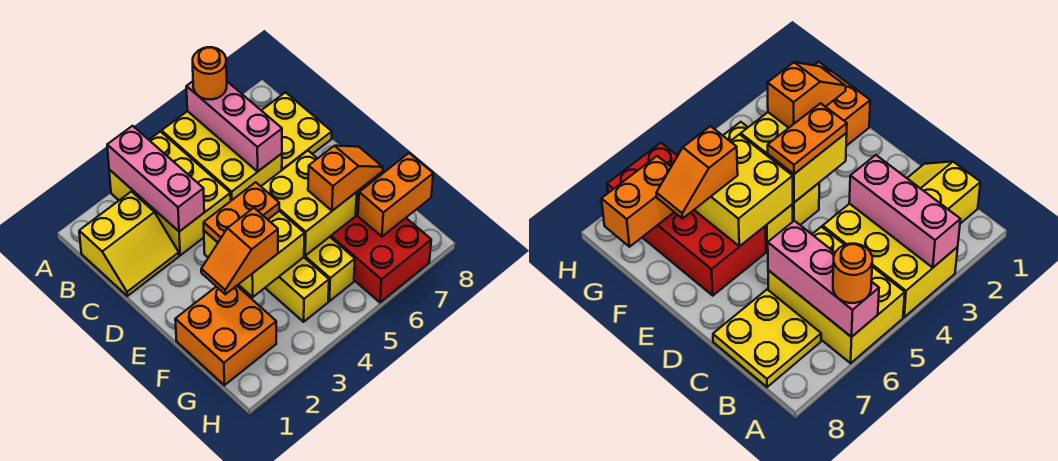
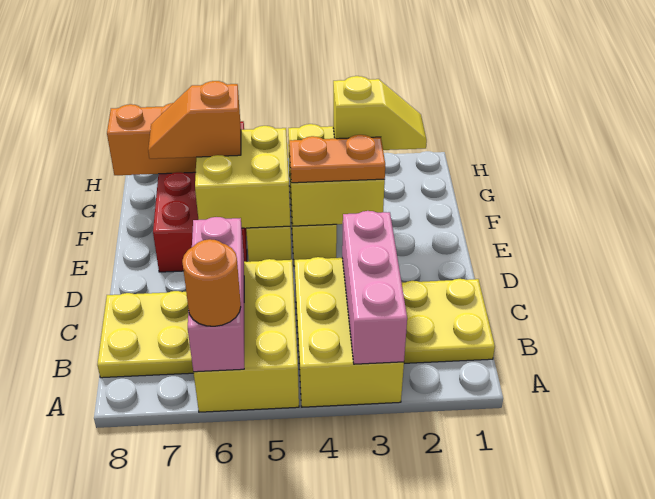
yellow 2x2 slope [79,191,179,296] -> yellow 2x2 plate [402,279,495,363]
orange 2x2 brick [175,286,276,385] -> none
orange 1x2 slope [201,208,278,294] -> yellow 1x2 slope [333,76,427,150]

